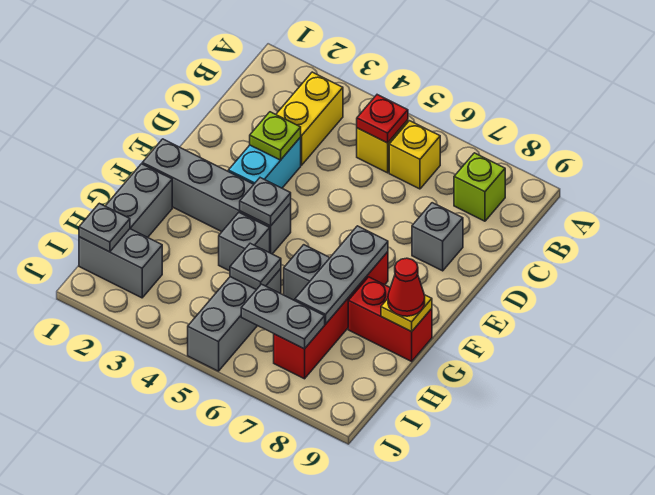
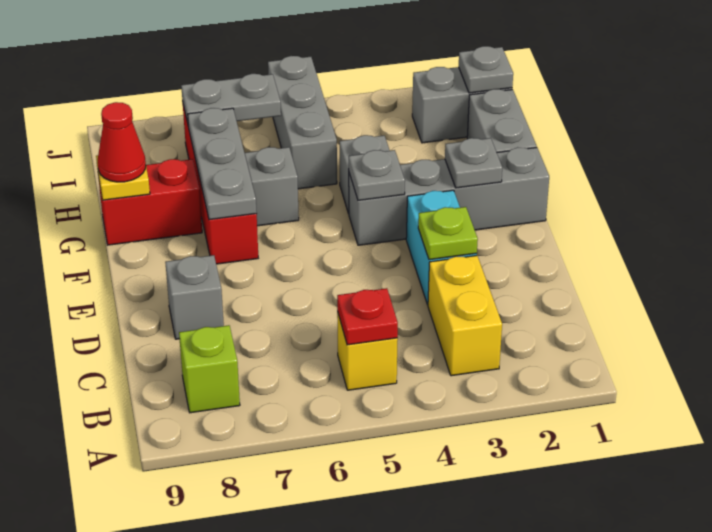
yellow 1x1 brick [389,121,440,189] -> none
grey 1x1 plate [230,243,281,290] -> grey 1x1 plate moved to [445,138,502,188]

